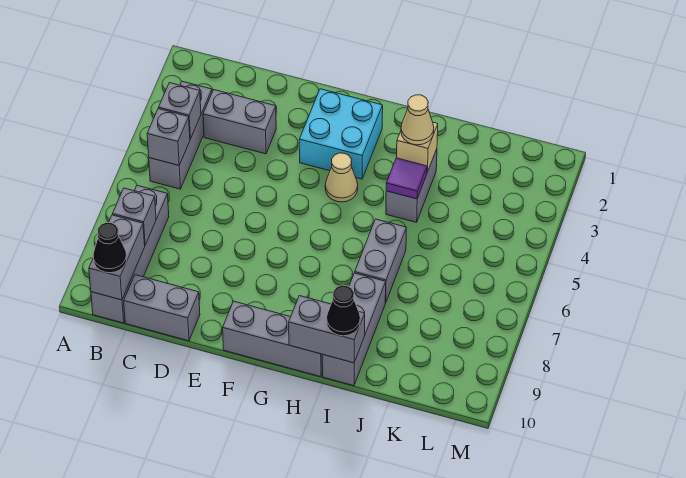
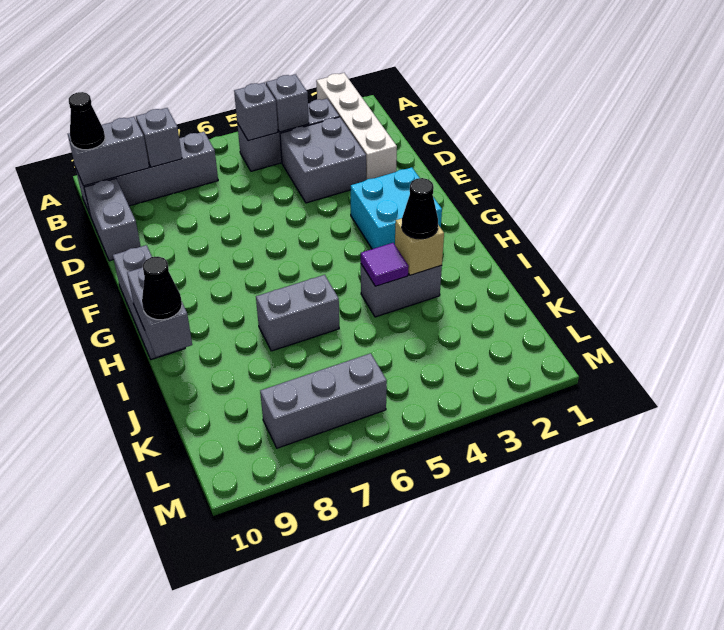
none -> white 1x4 brick [316,73,397,180]
grey 1x2 brick [203,90,276,154] -> grey 2x2 brick [280,117,366,203]
tan 1x1 cone [325,153,358,202] -> none
tan 1x1 cone [401,95,434,145] -> black 1x1 cone [402,178,438,239]
grey 1x3 brick [322,273,386,386] -> grey 1x3 brick moved to [260,353,387,448]

